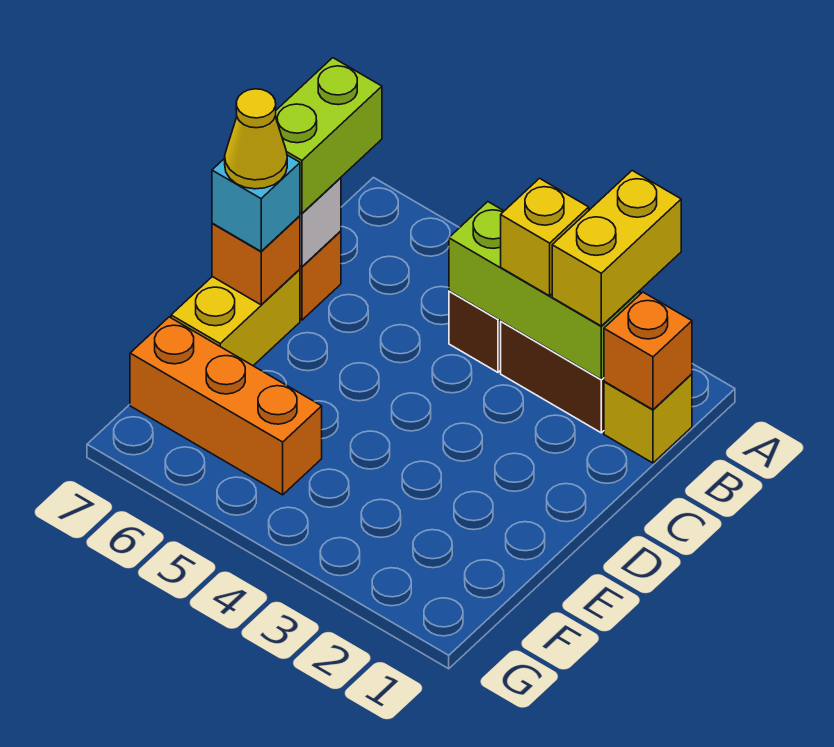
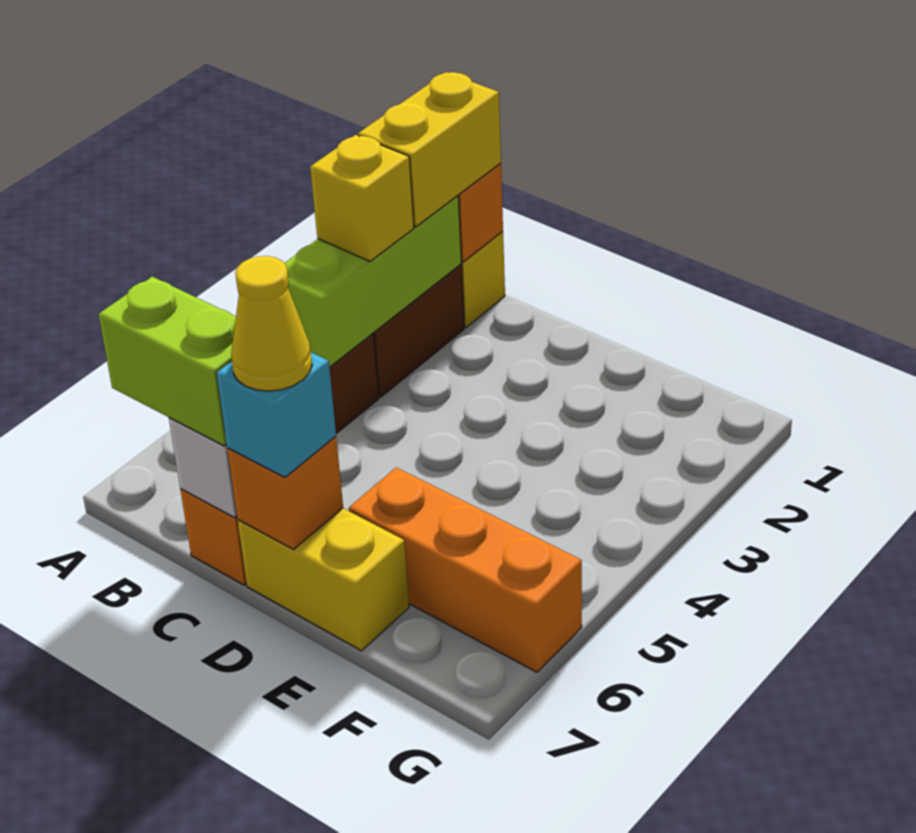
yellow 1x2 brick [552,171,681,326] -> yellow 1x2 brick turned to [358,72,501,227]
orange 1x3 brick [130,317,322,495] -> orange 1x3 brick turned to [349,468,582,672]

